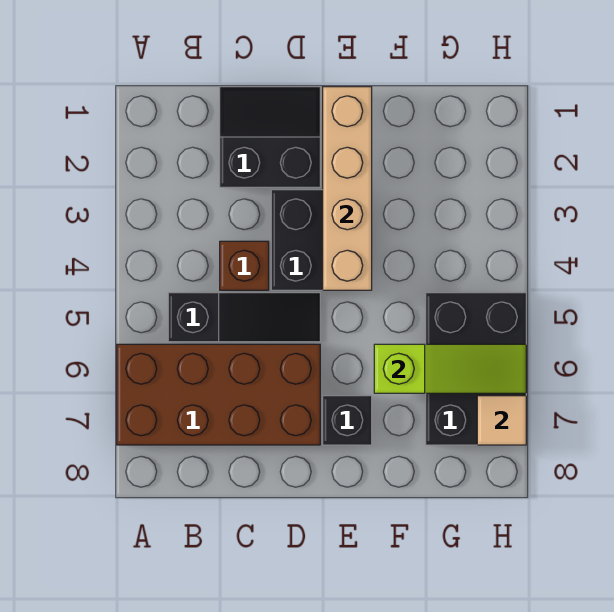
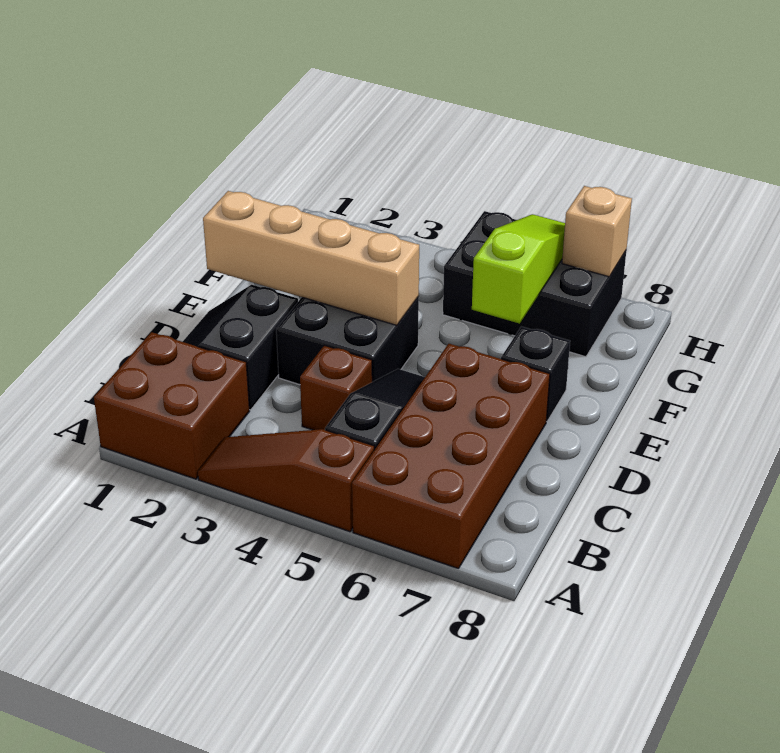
none -> brown 2x2 brick [94,332,250,479]
none -> brown 1x3 slope [198,429,374,532]
tan 1x1 tile [477,396,526,445] -> tan 1x1 brick [562,186,632,277]

